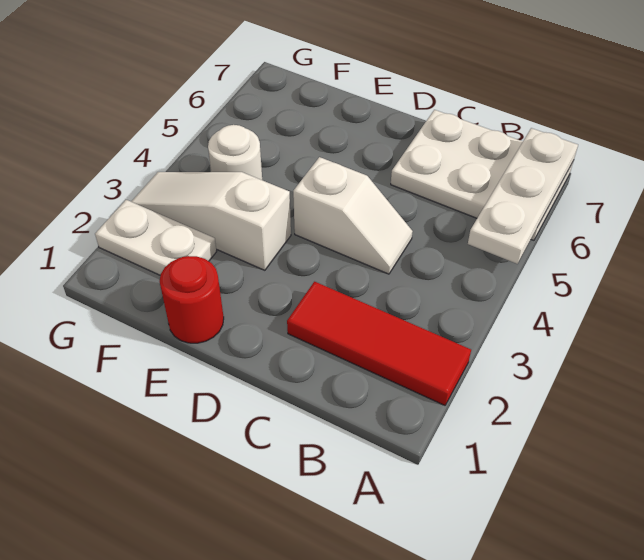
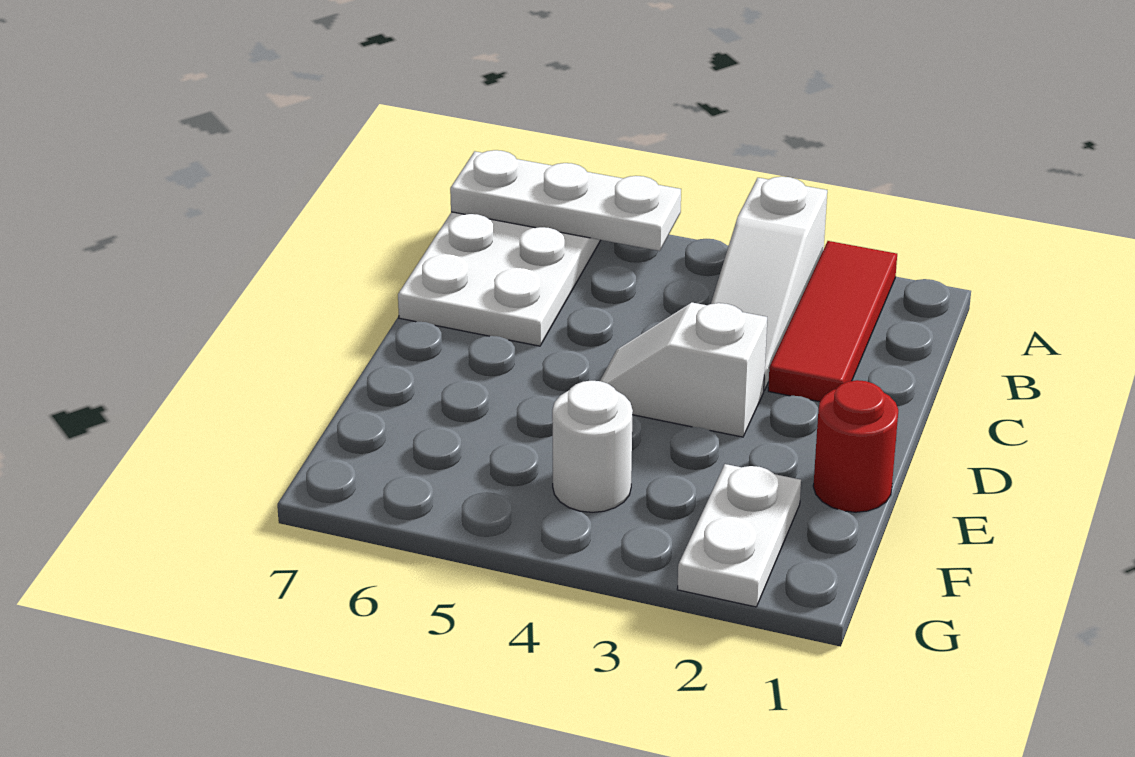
white 1x2 slope [293,157,413,274] -> white 1x2 slope turned to [600,303,767,437]
white 1x3 slope [131,172,291,270] -> white 1x3 slope moved to [711,177,827,390]

